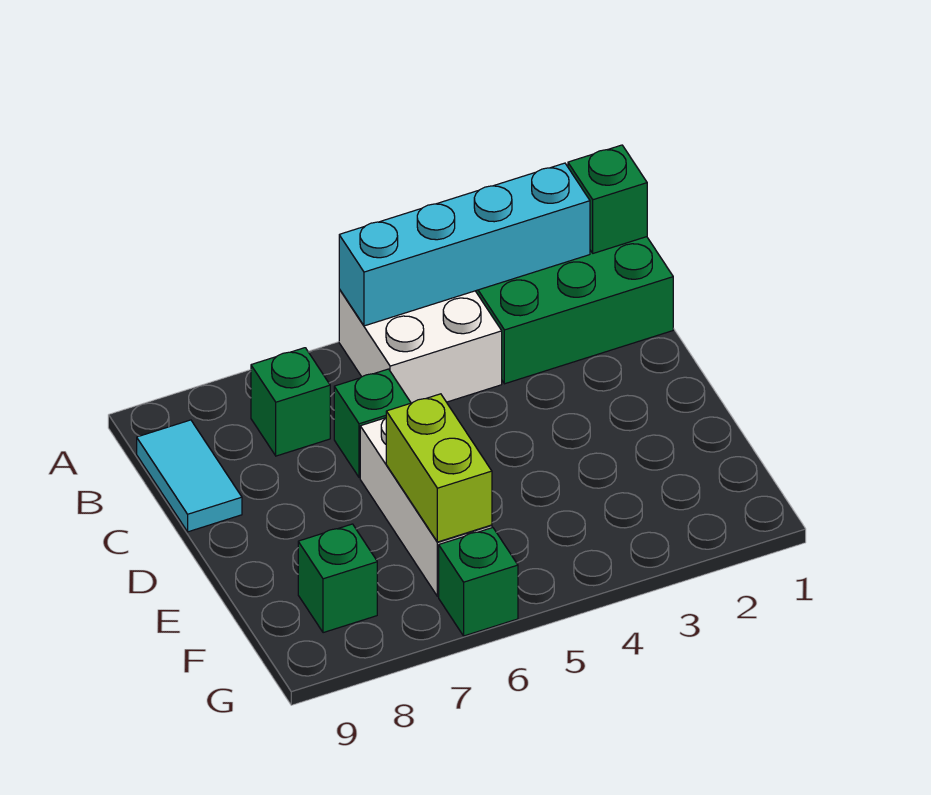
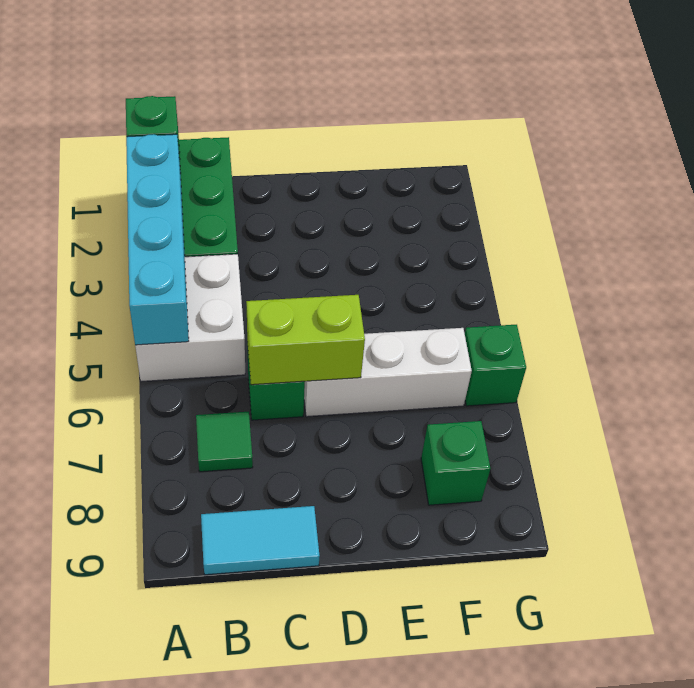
green 1x1 brick [251,348,330,456] -> green 1x1 tile [196,412,253,472]
lime 1x2 brick [386,394,492,542] -> lime 1x2 brick moved to [246,295,365,385]

